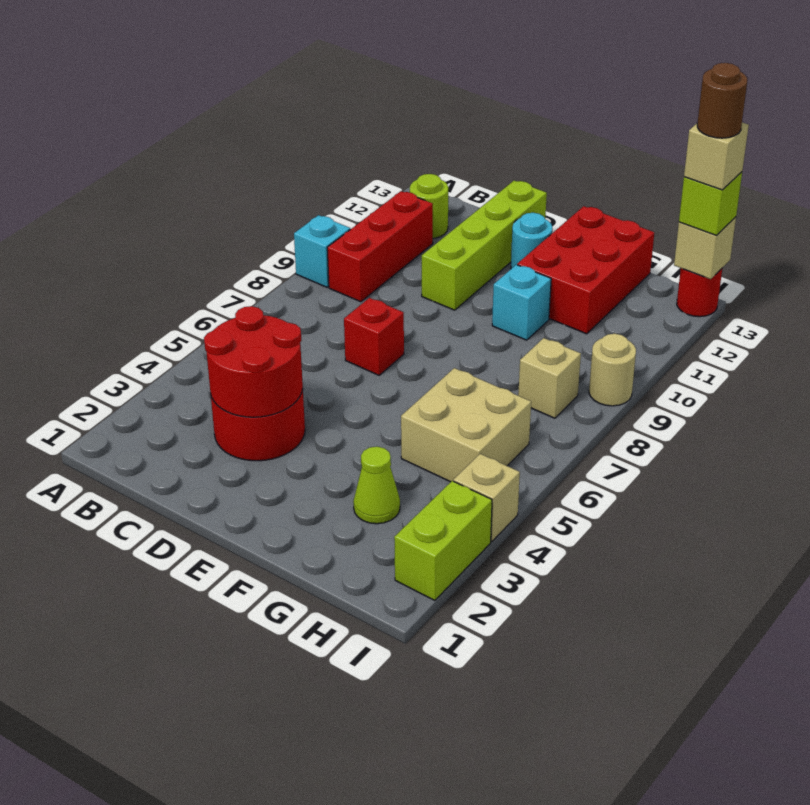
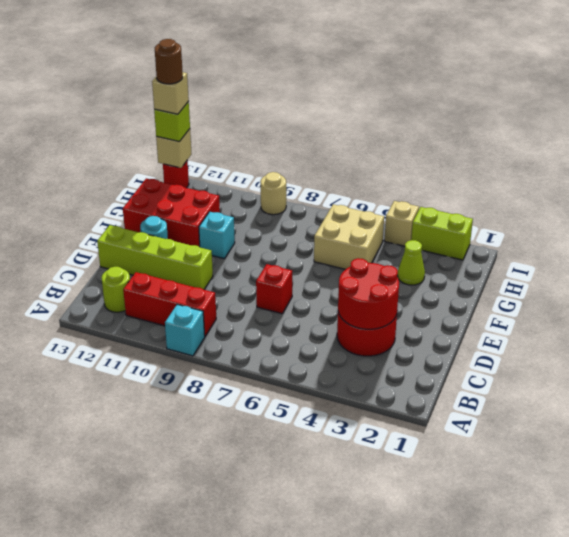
tan 1x1 brick [518,338,581,418] -> none

